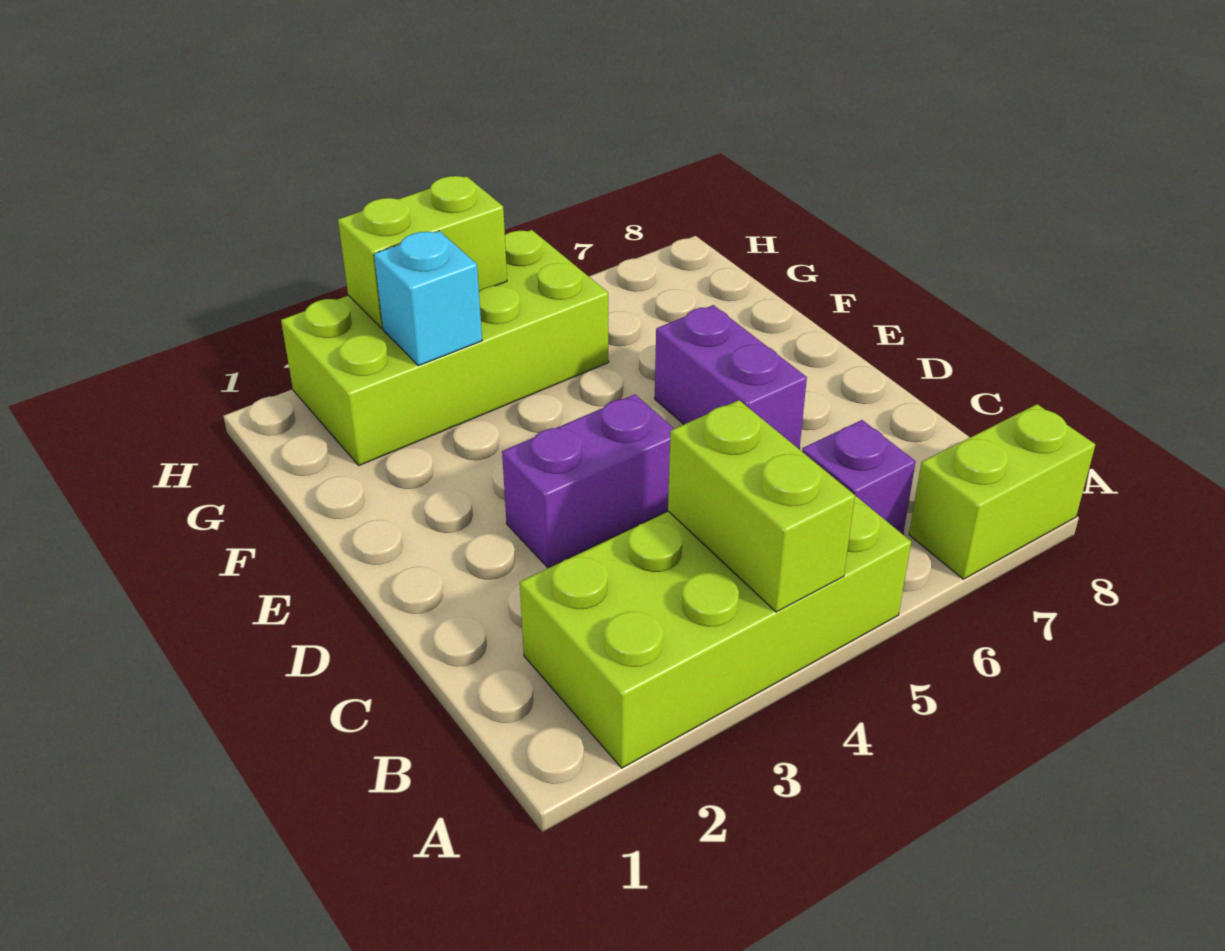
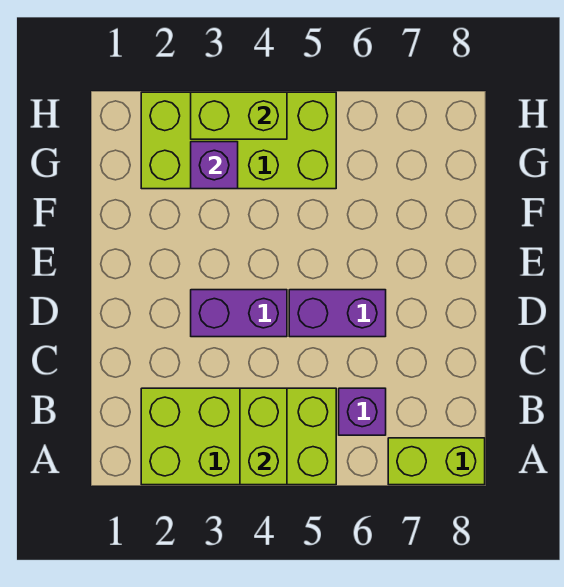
purple 1x2 brick [655,305,807,449] -> purple 1x2 brick turned to [289,290,386,337]
cyan 1x1 brick [374,231,482,366] -> purple 1x1 brick [191,142,238,189]

